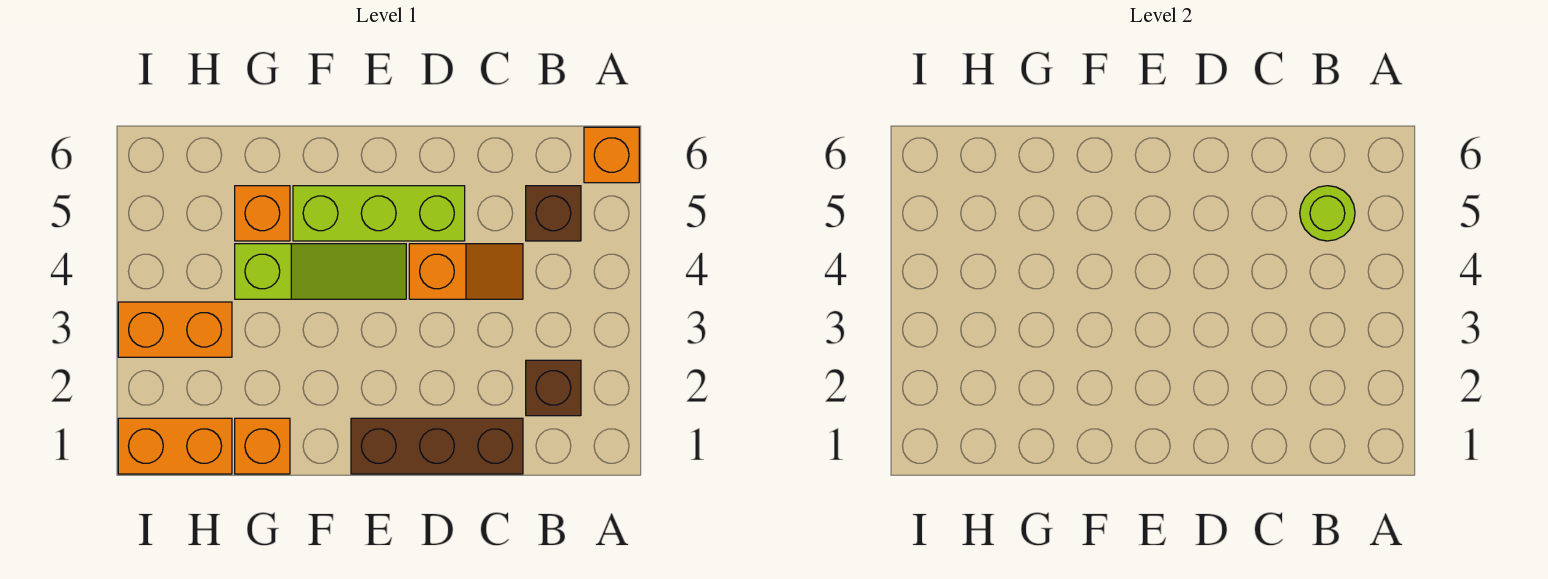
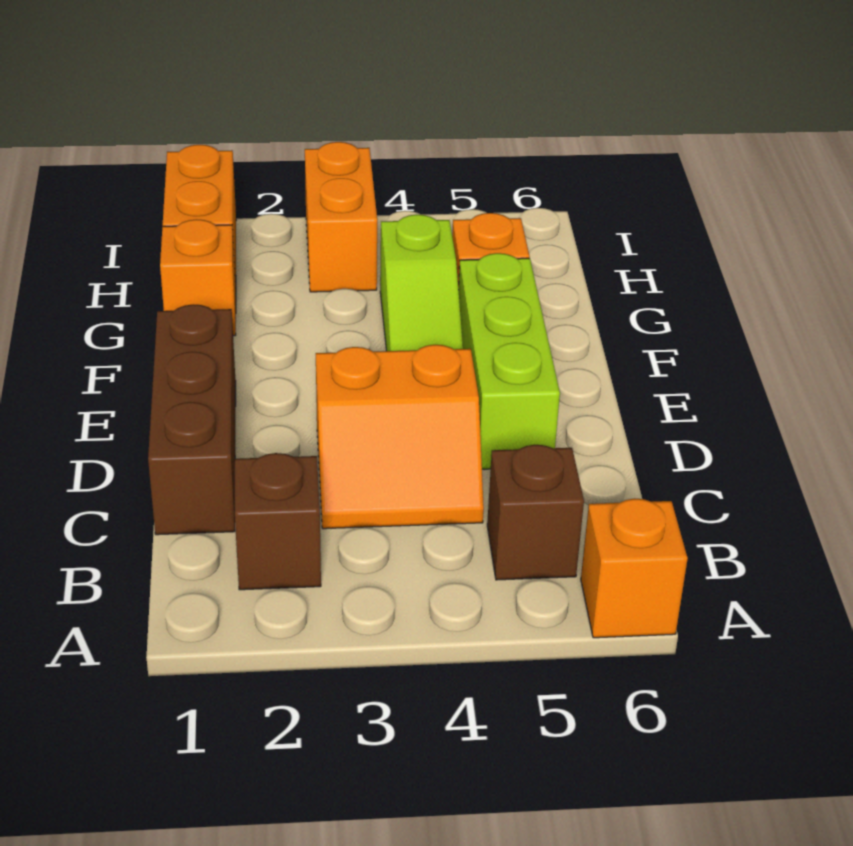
lime 1x1 round brick [1300,186,1355,241] -> none
orange 1x2 slope [409,244,523,299] -> orange 2x2 slope [316,345,484,529]

